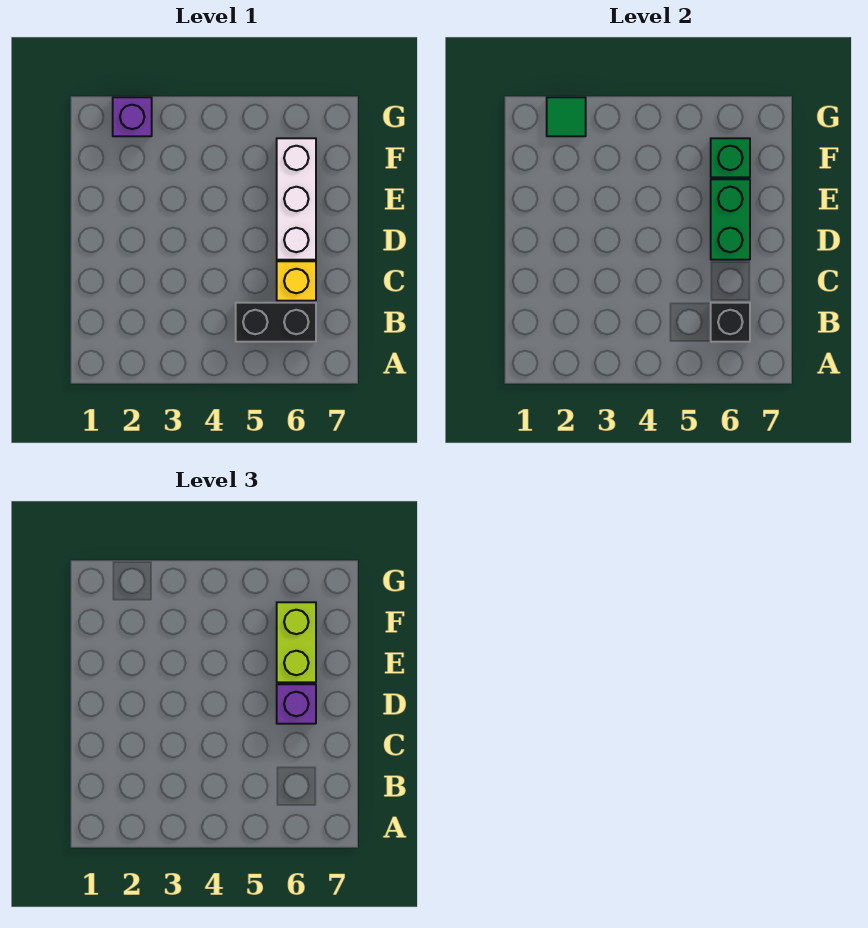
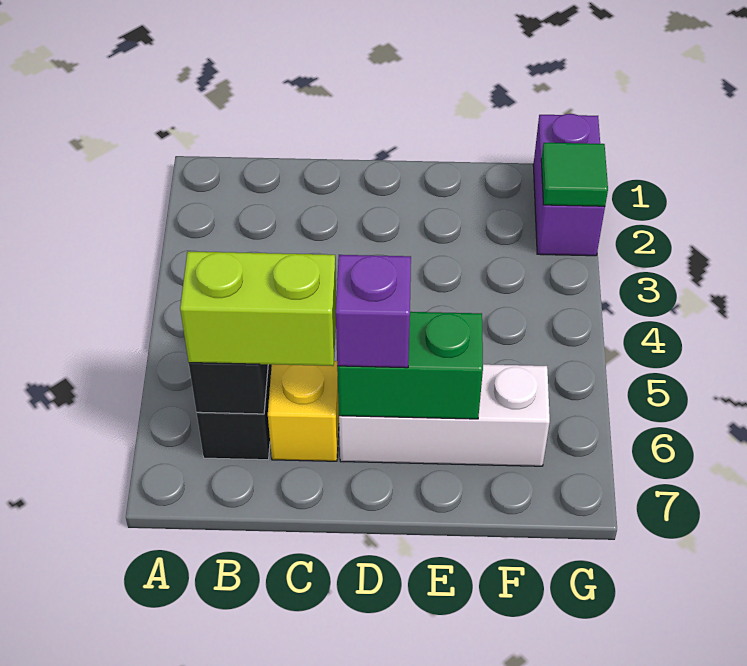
lime 1x2 brick [277,602,316,682] -> lime 1x2 brick moved to [180,251,336,366]
green 1x1 brick [711,138,750,177] -> none
purple 1x1 brick [113,97,152,136] -> purple 1x2 brick [533,114,605,256]

